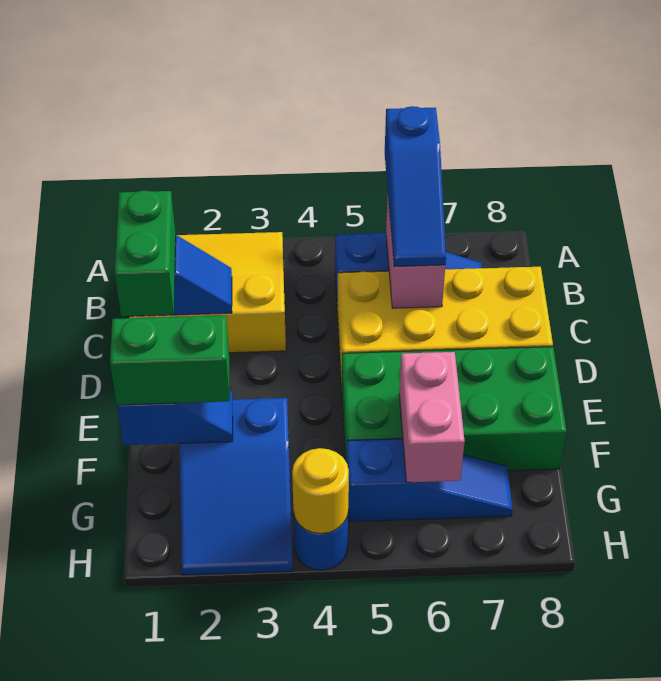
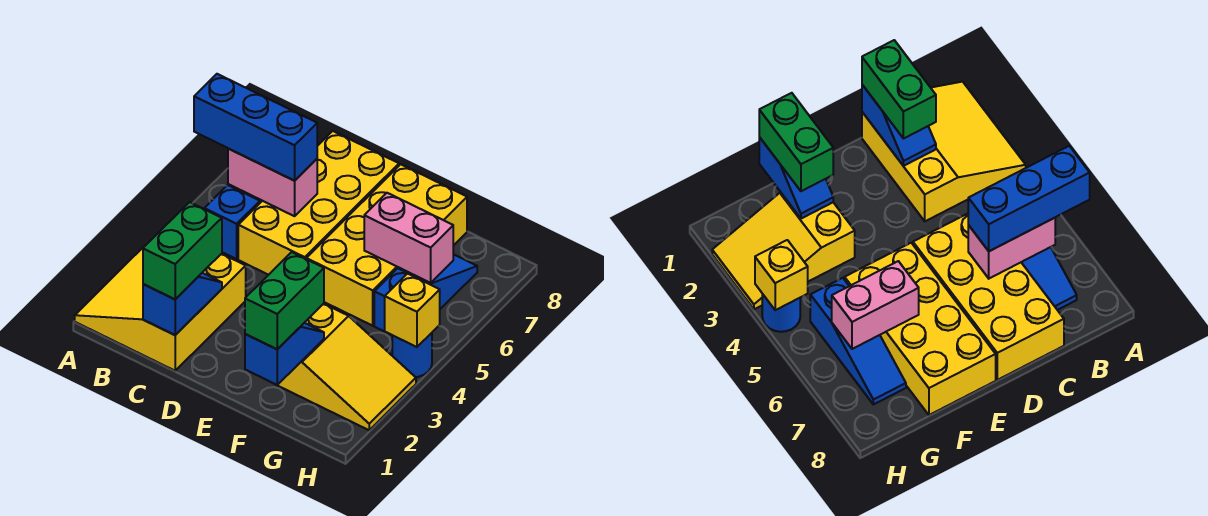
blue 1x3 slope [385,106,446,266] -> blue 1x3 brick [194,74,317,181]
green 1x2 brick [115,190,176,316] -> green 1x2 brick turned to [143,202,222,299]
green 2x4 brick [342,347,566,471] -> yellow 2x4 brick [306,164,467,326]
blue 2x3 slope [179,398,293,575] -> yellow 2x3 slope [277,304,416,430]
yellow 1x1 round brick [292,448,349,534] -> yellow 1x1 brick [385,274,440,347]

